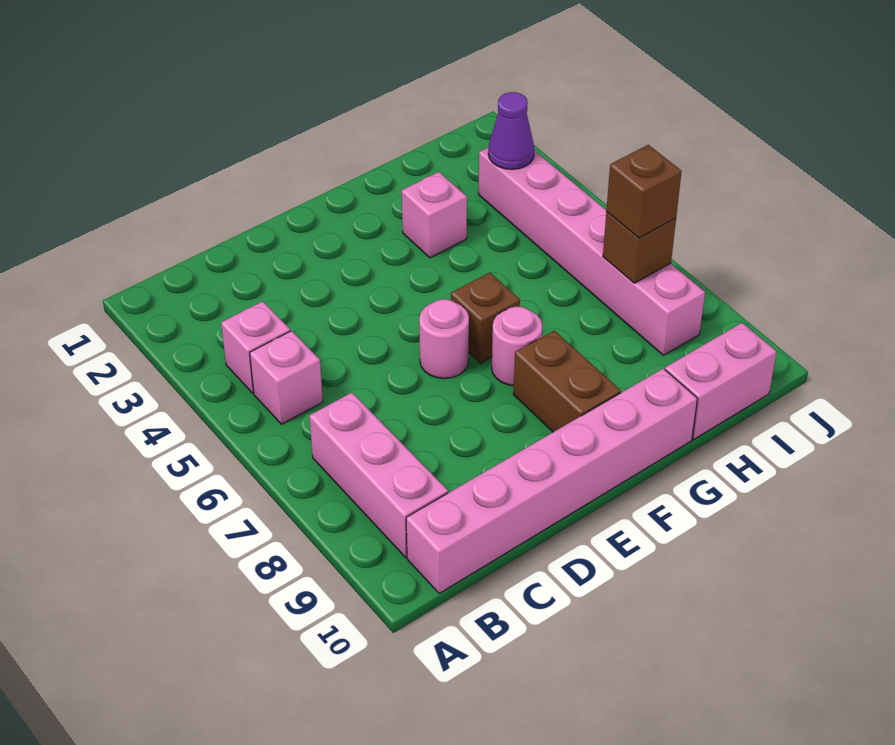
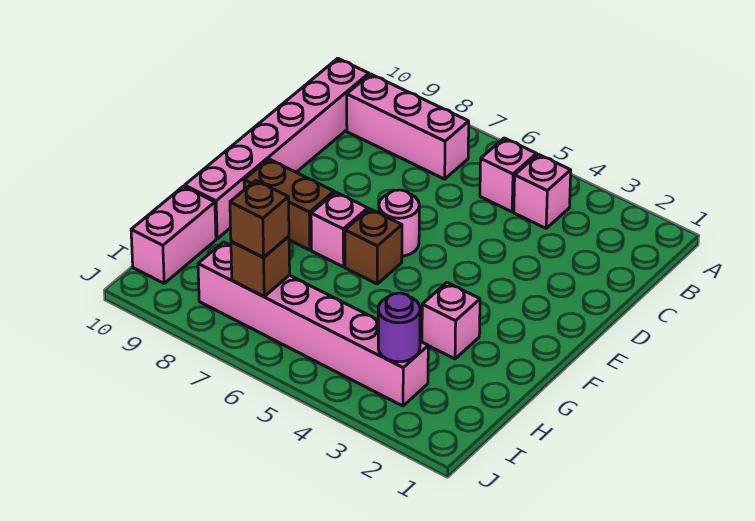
pink 1x1 round brick [492,307,542,386] -> pink 1x1 brick [311,192,368,267]
purple 1x1 cone [488,92,534,169] -> purple 1x1 round brick [378,293,420,362]

